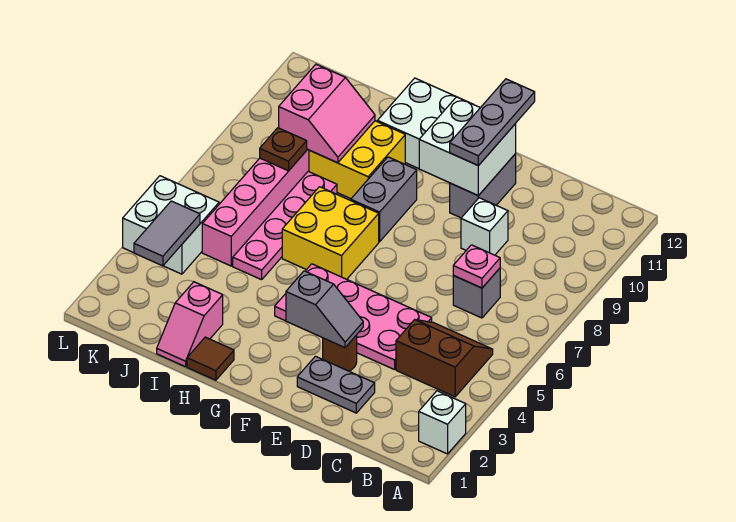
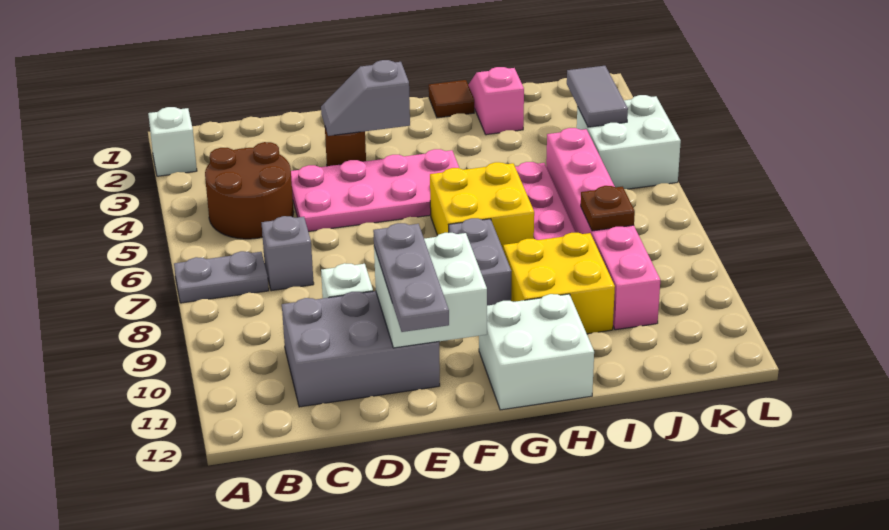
brown 2x2 slope [396,320,493,397] -> brown 2x2 round brick [205,142,294,239]
pink 1x1 plate [453,245,500,288] -> none
grey 1x2 plate [297,356,375,413] -> grey 1x2 plate moved to [174,251,269,303]
grey 1x2 brick [450,154,516,218] -> grey 2x3 brick [282,291,440,407]
pink 2x2 slope [279,64,375,163] -> none

